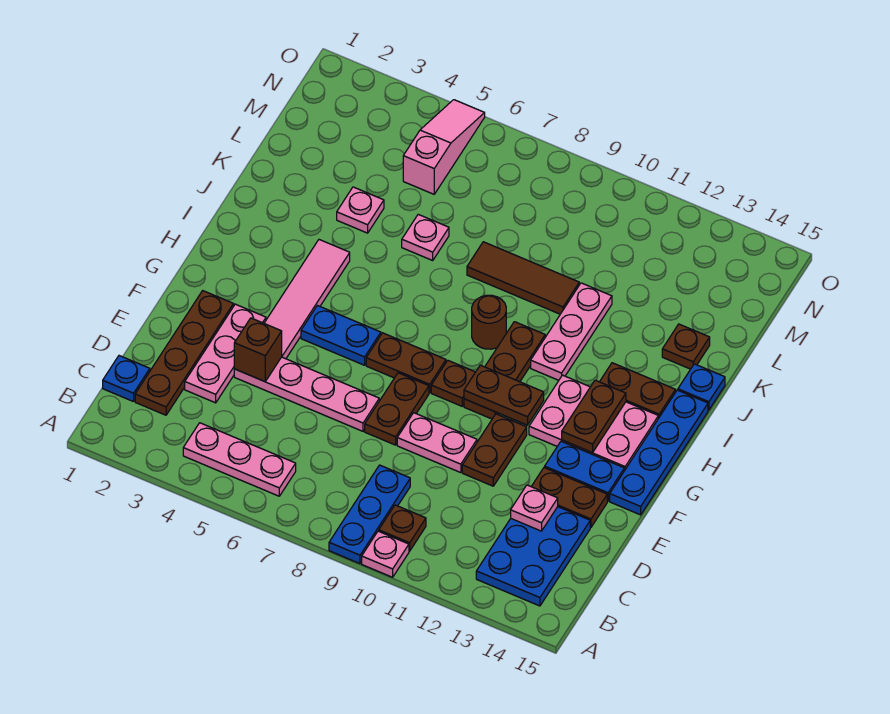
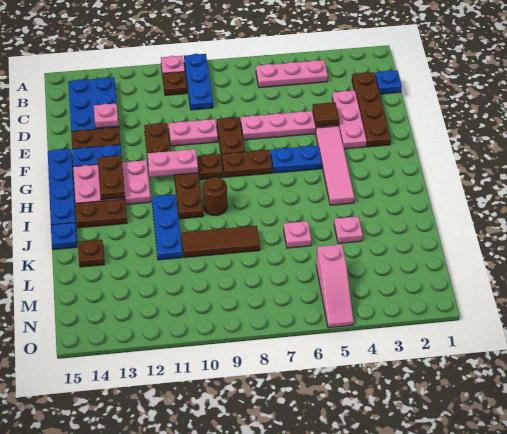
brown 1x1 brick [234,318,282,382] -> brown 1x1 tile [313,102,339,127]
brown 1x2 plate [464,365,544,425] -> pink 1x2 plate [147,149,198,177]
pink 1x3 plate [531,283,612,380] -> blue 1x3 plate [152,195,182,260]

